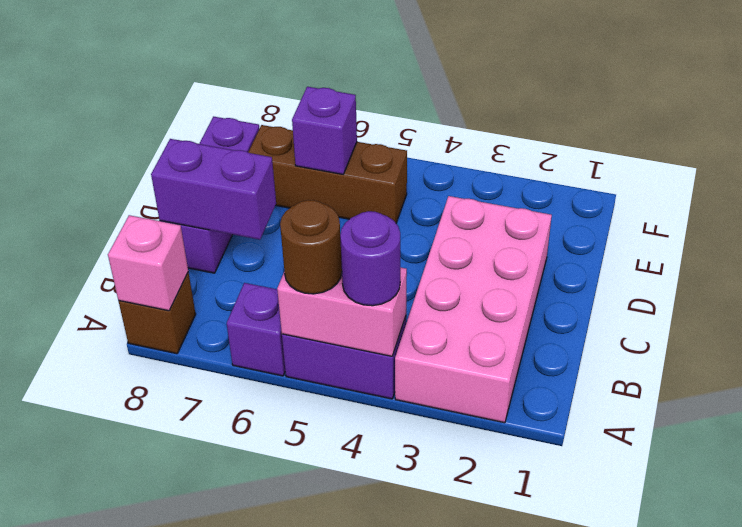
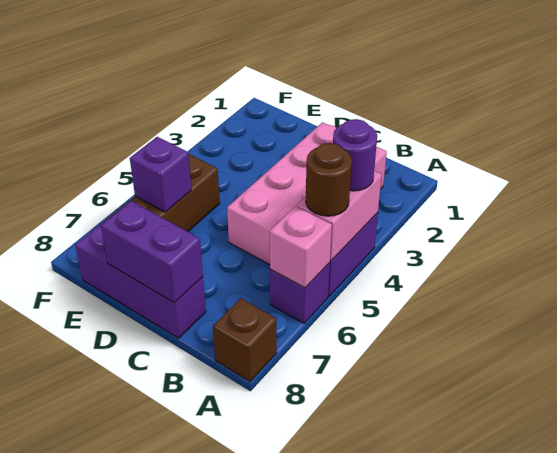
pink 2x4 brick [395,196,552,423] -> pink 2x4 brick turned to [227,122,387,265]
pink 1x1 brick [108,215,188,311] -> pink 1x1 brick moved to [270,206,332,288]
purple 1x2 brick [151,139,276,240] -> purple 1x2 brick turned to [101,201,203,303]

